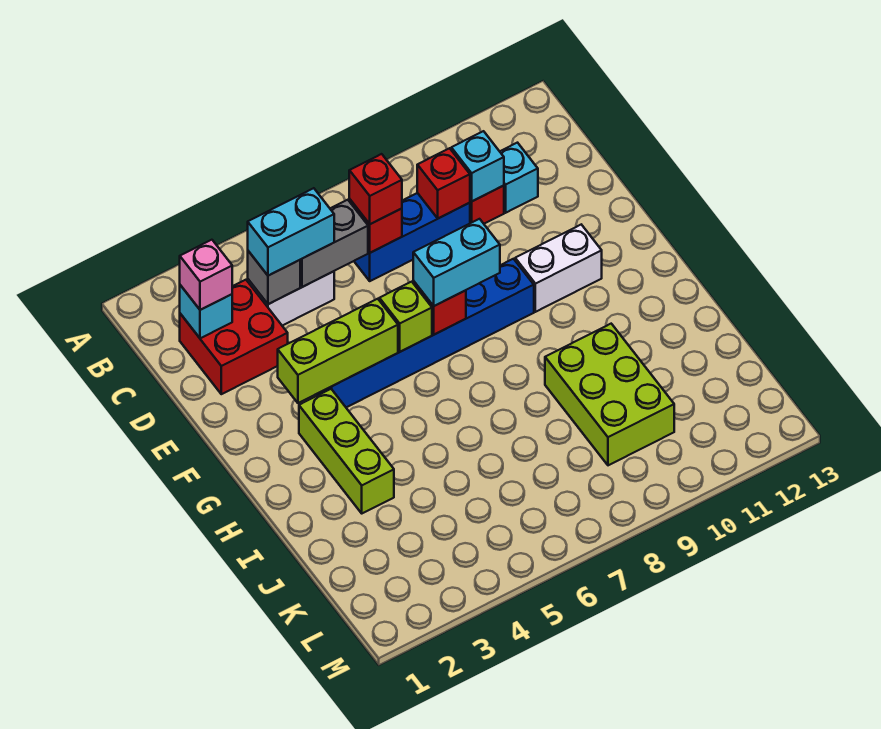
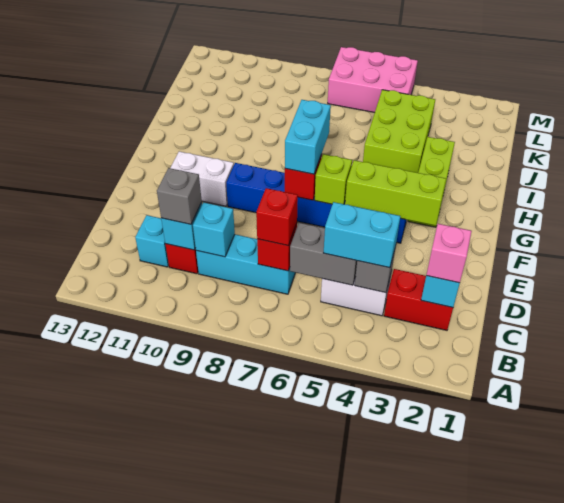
red 2x2 brick [180,280,288,394] -> red 1x2 brick [384,269,453,330]
blue 1x3 brick [354,193,470,281] -> cyan 1x3 brick [196,234,295,294]
red 1x1 brick [417,148,470,218] -> cyan 1x1 brick [193,202,235,257]
none -> grey 1x1 brick [157,168,202,224]
cyan 1x2 brick [413,219,500,306] -> cyan 1x2 brick turned to [285,100,331,174]
lime 2x3 brick [545,324,674,465] -> lime 2x3 brick moved to [363,90,435,173]
none -> pink 2x3 brick [328,47,418,113]

